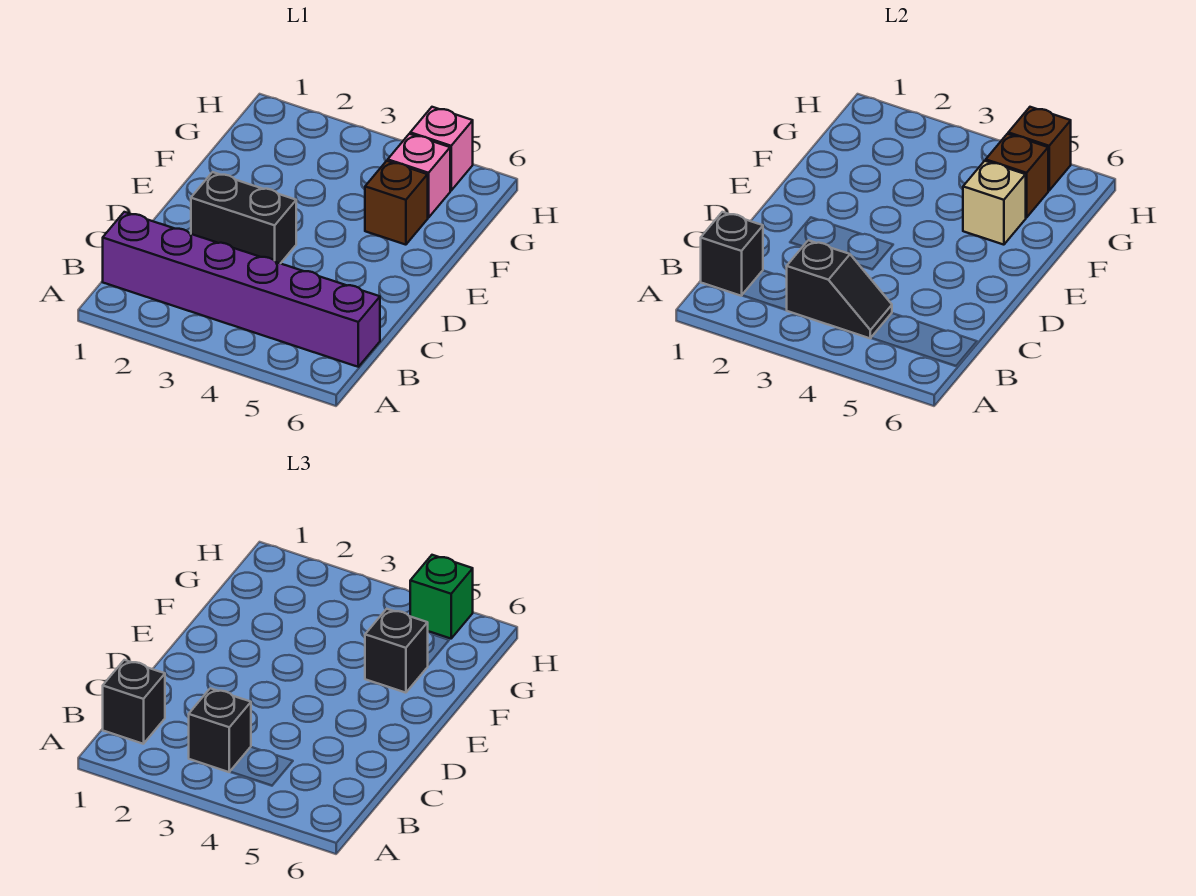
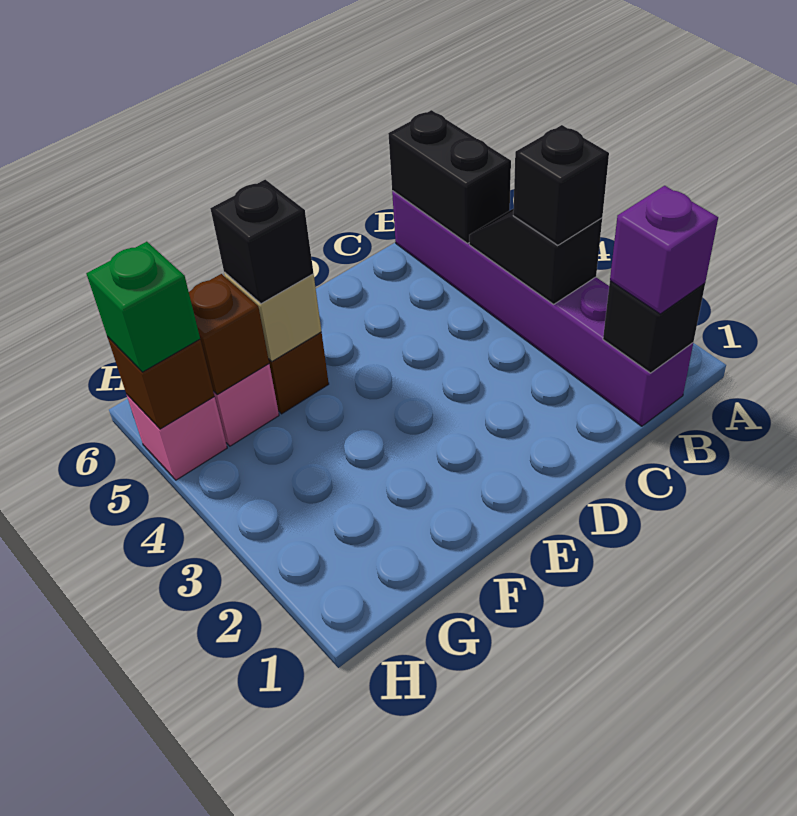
black 1x1 brick [103,660,165,744] -> purple 1x1 brick [610,186,718,314]
black 1x2 brick [191,172,296,263] -> black 1x2 brick moved to [388,110,511,243]

